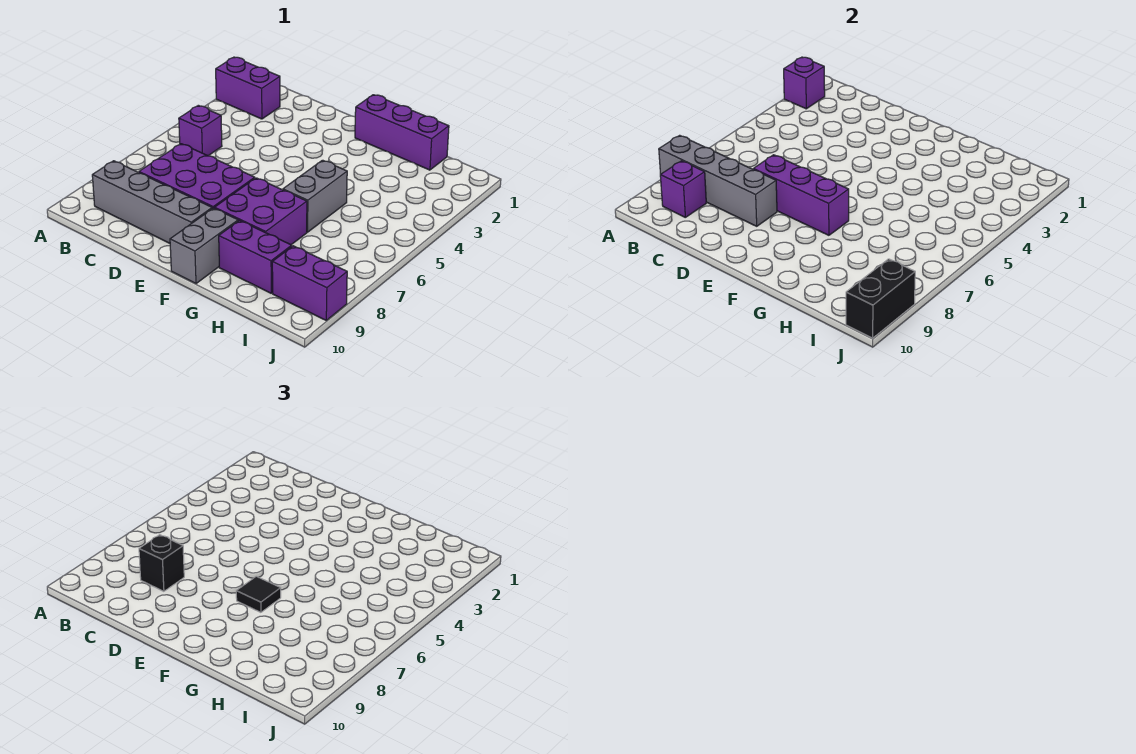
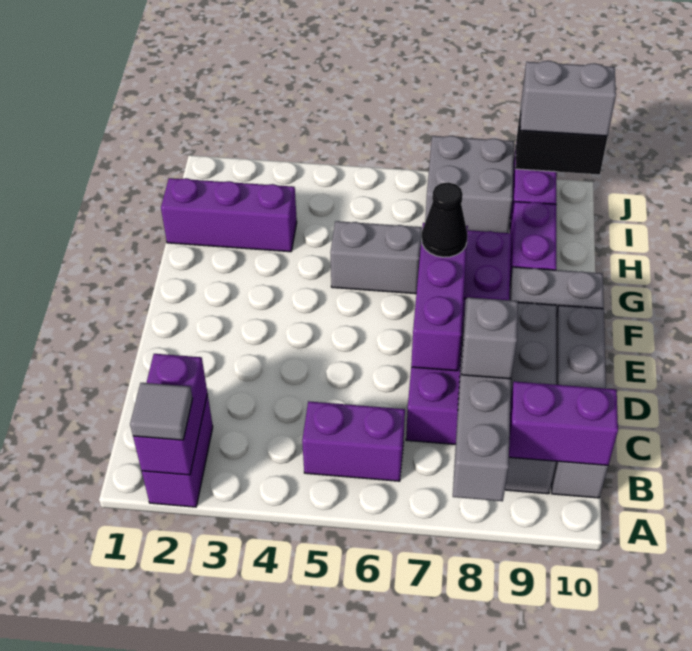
purple 1x1 brick [784,57,825,109] -> purple 1x2 brick [133,354,207,475]
none -> grey 1x1 tile [130,383,193,440]
purple 1x1 brick [179,105,222,156] -> purple 1x2 brick [302,401,405,481]
purple 1x1 brick [660,161,706,217] -> purple 1x2 brick [509,381,618,465]
none -> grey 1x4 brick [552,305,608,498]
black 1x1 brick [139,535,184,591] -> grey 1x1 brick [461,297,518,379]
purple 1x3 brick [355,95,449,170] -> purple 1x3 brick turned to [161,178,297,252]
black 1x1 tile [236,576,281,612] -> black 1x1 cone [421,182,468,257]
none -> grey 2x2 brick [425,136,514,233]
none -> grey 1x2 brick [520,61,616,136]

